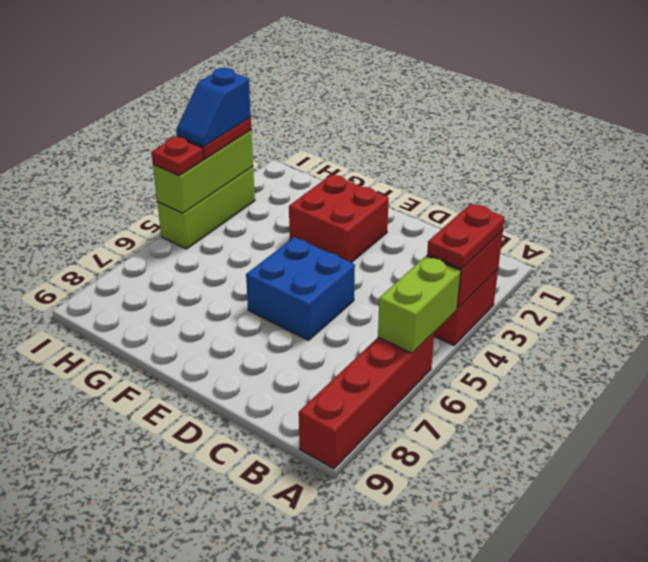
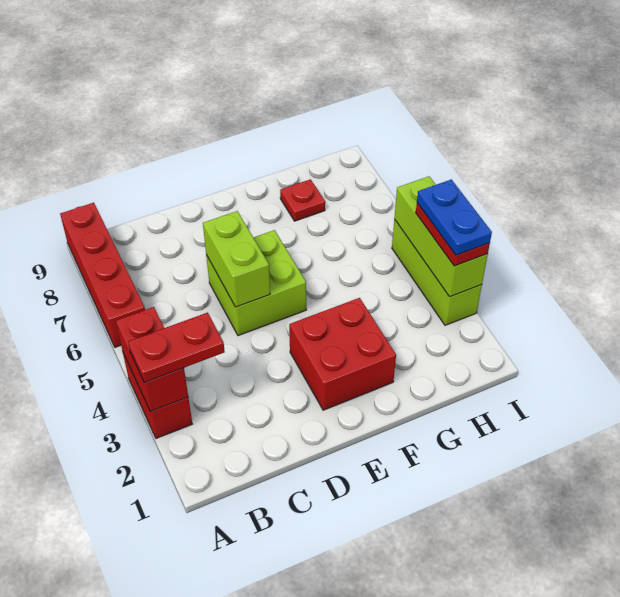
red 1x2 plate [427,204,505,269] -> red 1x2 plate turned to [128,312,225,383]
lime 1x2 brick [378,256,460,353] -> lime 1x2 brick moved to [203,211,270,307]
blue 2x2 brick [246,237,355,340] -> lime 2x2 brick [206,230,306,336]
blue 1x2 slope [177,68,251,147] -> blue 1x2 plate [417,179,492,255]
red 1x1 plate [151,137,203,176] -> red 1x1 plate moved to [280,179,325,221]

